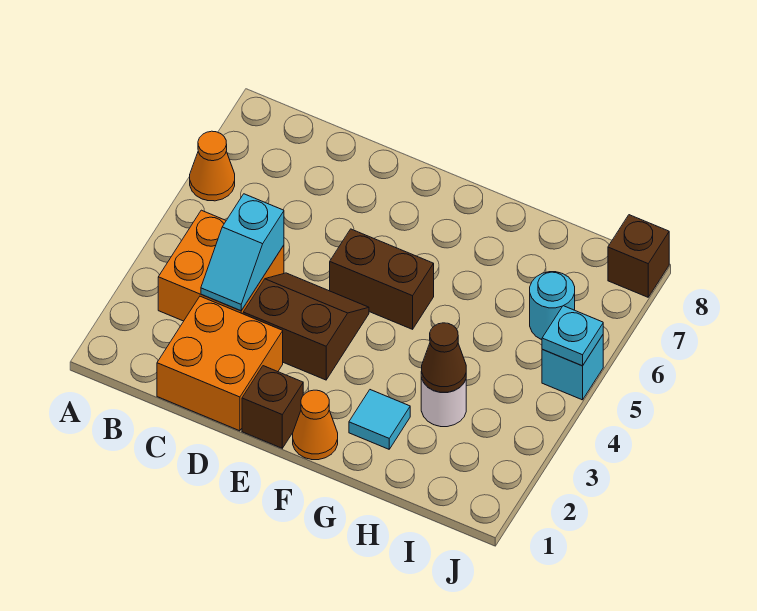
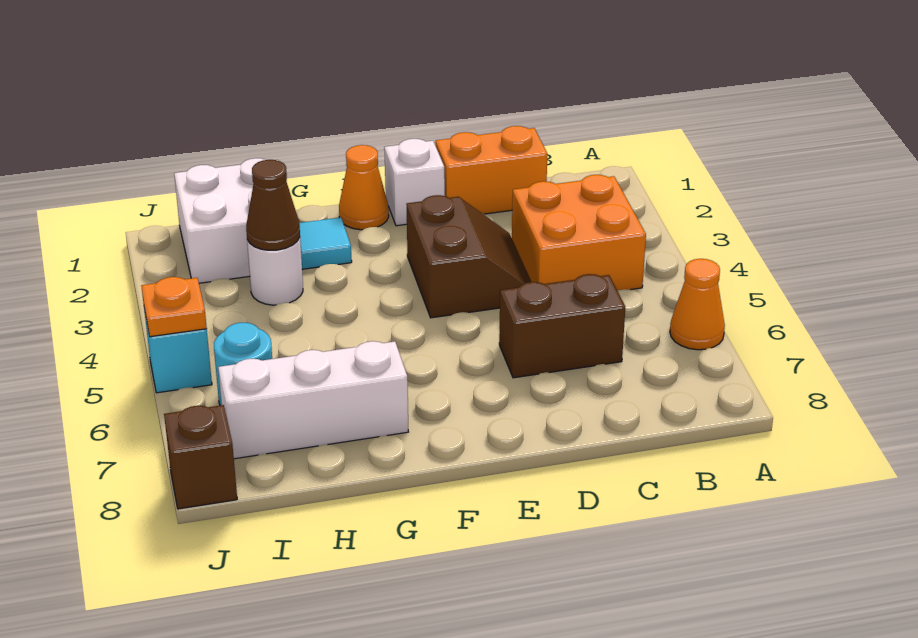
orange 2x2 brick [157,296,283,431] -> orange 1x2 brick [436,126,547,214]
cyan 1x2 slope [201,194,284,311] -> none
brown 2x2 slope [243,273,369,380] -> brown 2x2 slope turned to [407,195,531,318]
brown 1x1 brick [242,366,303,448] -> white 1x1 brick [384,139,445,226]
brown 1x2 brick [330,229,434,329] -> brown 1x2 brick moved to [499,274,625,378]
none -> white 1x3 brick [218,341,408,459]
none -> white 2x2 brick [174,158,278,283]
cyan 1x1 plate [542,306,603,366] -> orange 1x1 plate [141,277,207,337]

